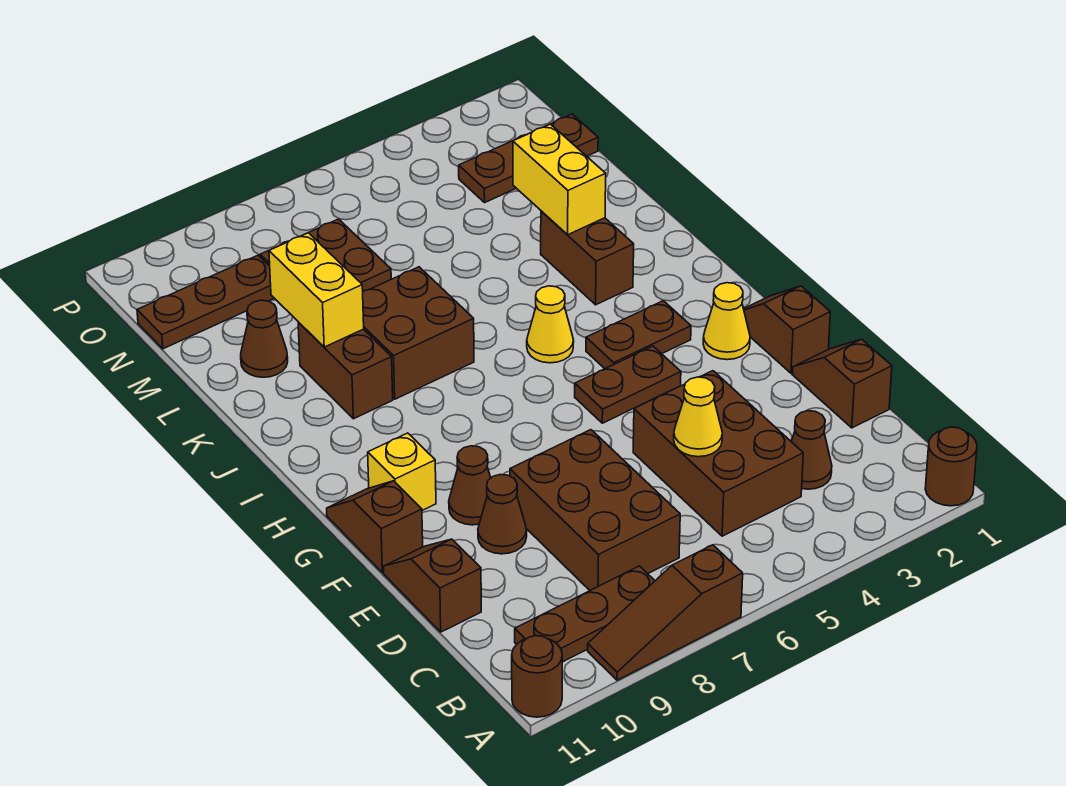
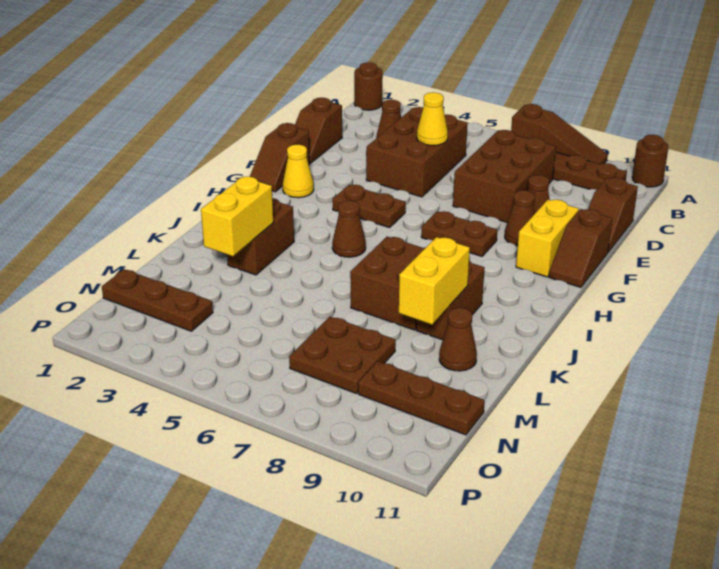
yellow 1x1 brick [368,433,436,510] -> yellow 1x2 brick [516,200,579,277]
brown 1x2 plate [586,301,691,369] -> brown 1x2 plate moved to [421,211,497,256]
yellow 1x1 cone [527,286,574,363] -> brown 1x1 cone [332,201,366,257]

